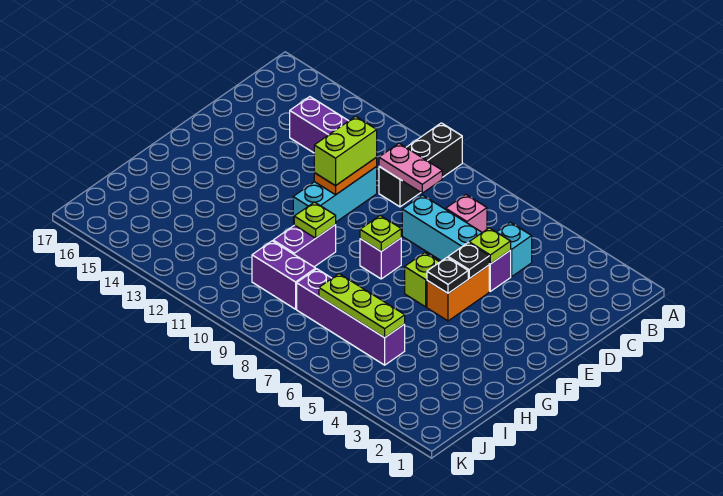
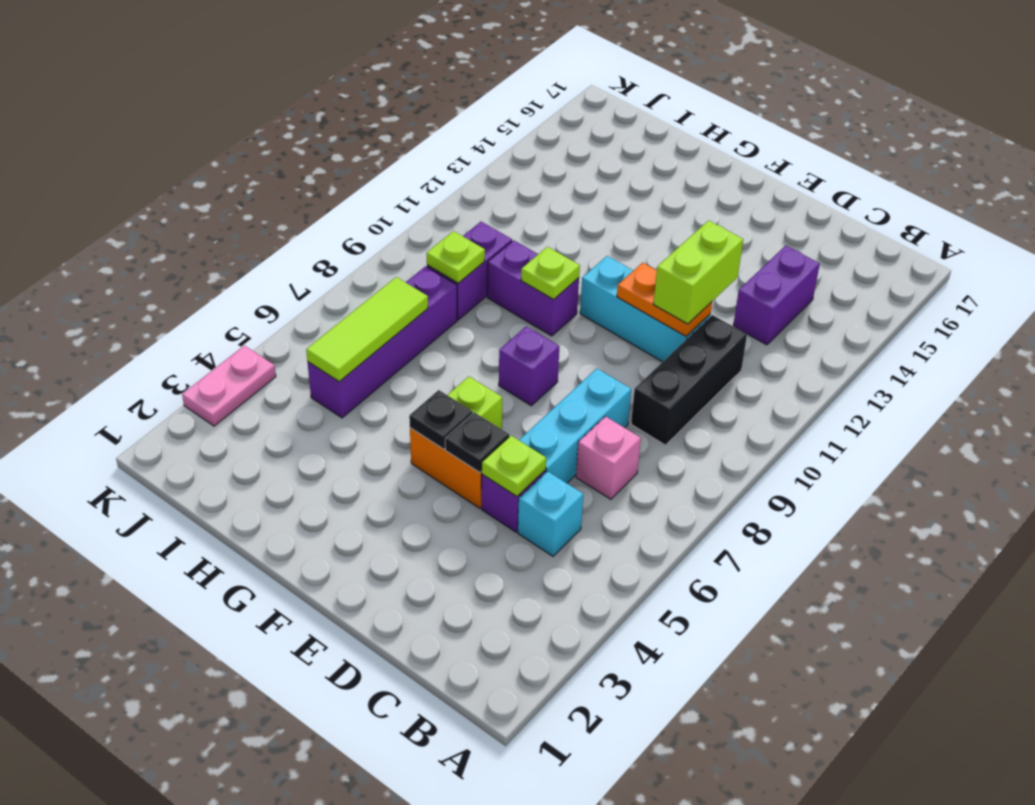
black 1x3 brick [379,123,462,207] -> black 1x3 brick turned to [631,315,747,445]
pink 1x2 plate [379,143,442,193] -> pink 1x2 plate moved to [182,346,276,426]
lime 1x2 brick [314,116,377,186] -> lime 1x2 brick turned to [653,221,743,324]
lime 1x1 plate [360,216,401,251] -> lime 1x1 plate moved to [427,231,485,283]
lime 1x3 plate [319,274,405,338] -> lime 1x3 tile [306,277,428,382]

